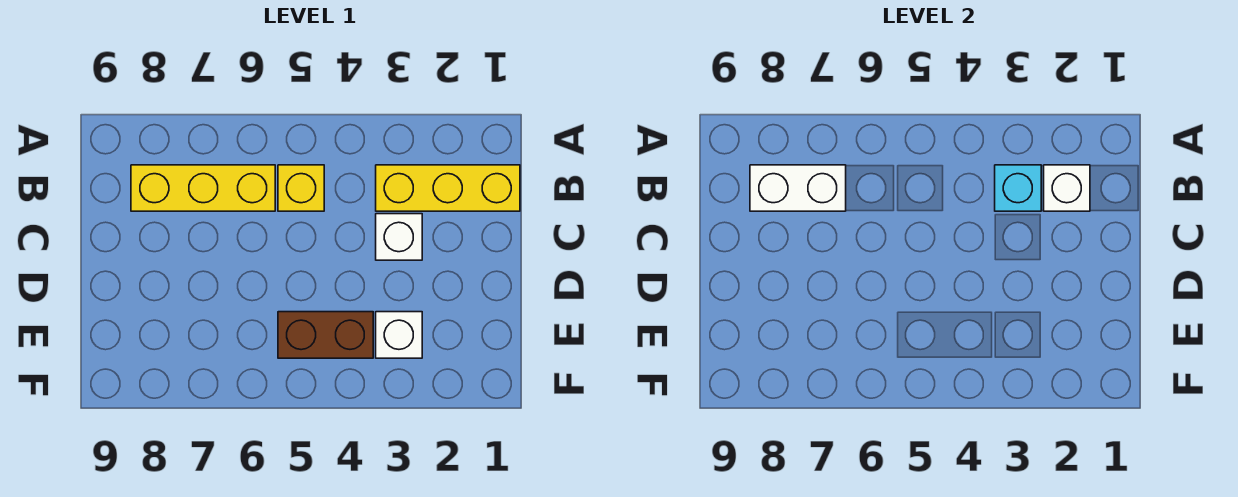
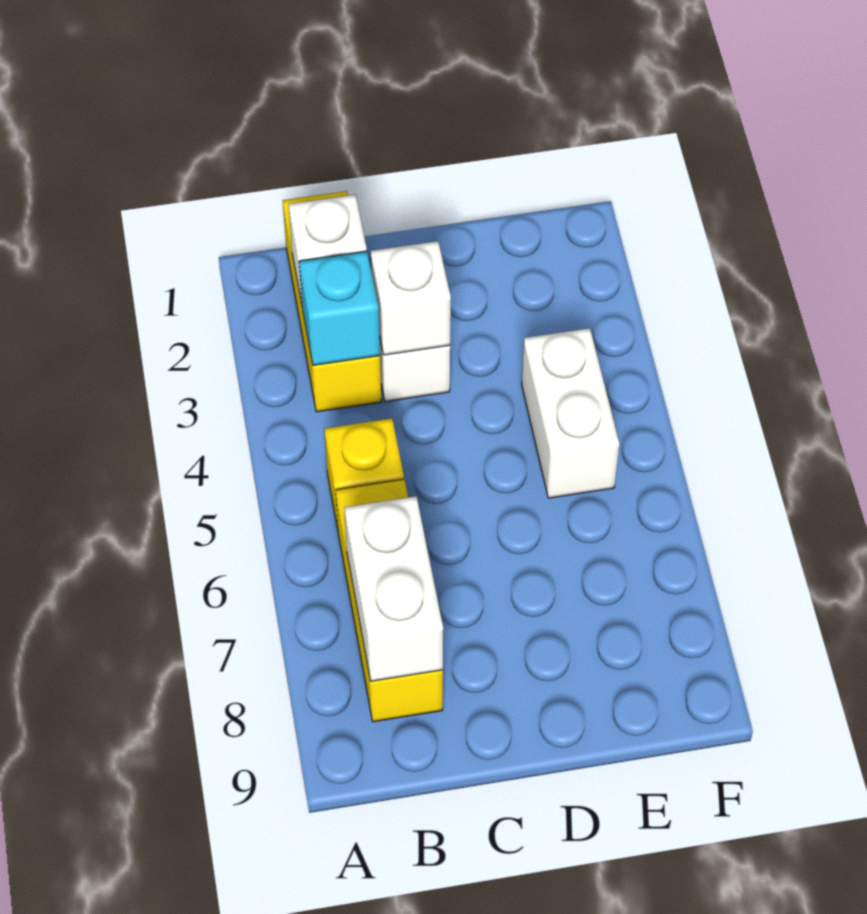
white 1x1 brick [376,312,422,358] -> white 1x1 brick moved to [371,241,451,355]
brown 1x2 brick [278,312,373,358] -> white 1x2 brick [522,328,619,498]

